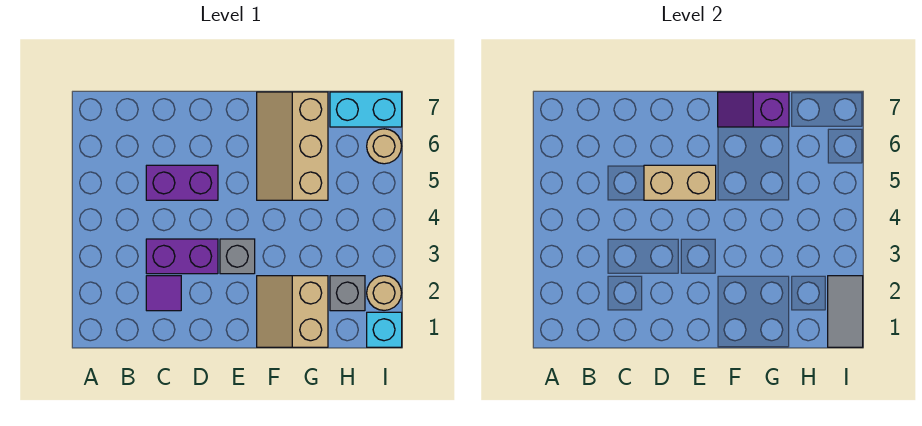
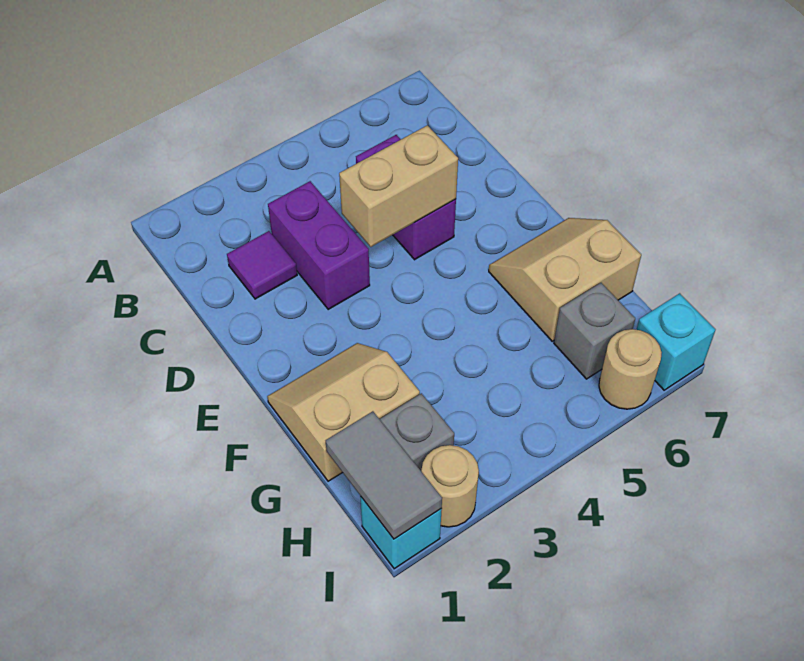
tan 1x2 brick [644,165,716,200] -> tan 1x2 brick turned to [339,125,458,247]
grey 1x1 brick [220,239,255,274] -> grey 1x1 brick moved to [554,283,635,379]
tan 2x3 slope [257,92,328,200] -> tan 2x2 slope [489,218,641,341]
purple 1x2 slope [718,92,789,127] -> none
cyan 1x2 brick [330,92,402,127] -> cyan 1x1 brick [637,293,716,390]
grey 1x2 tile [828,276,863,347] -> grey 1x2 tile turned to [326,411,442,539]

